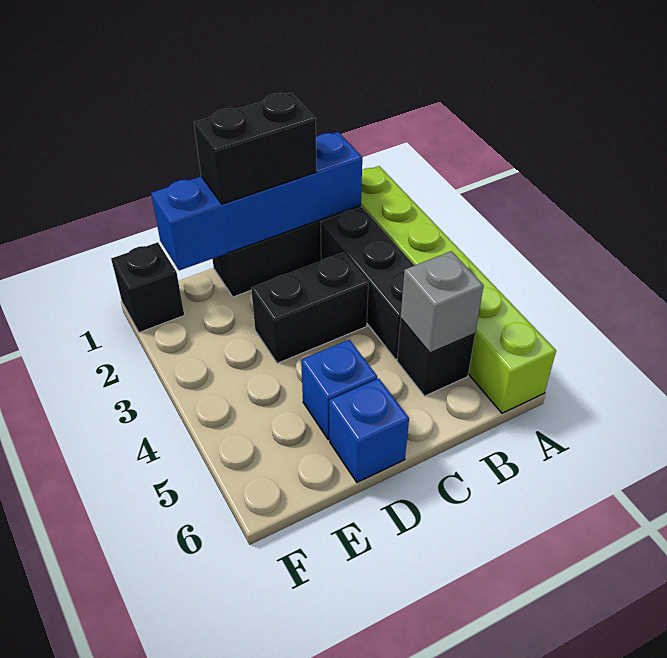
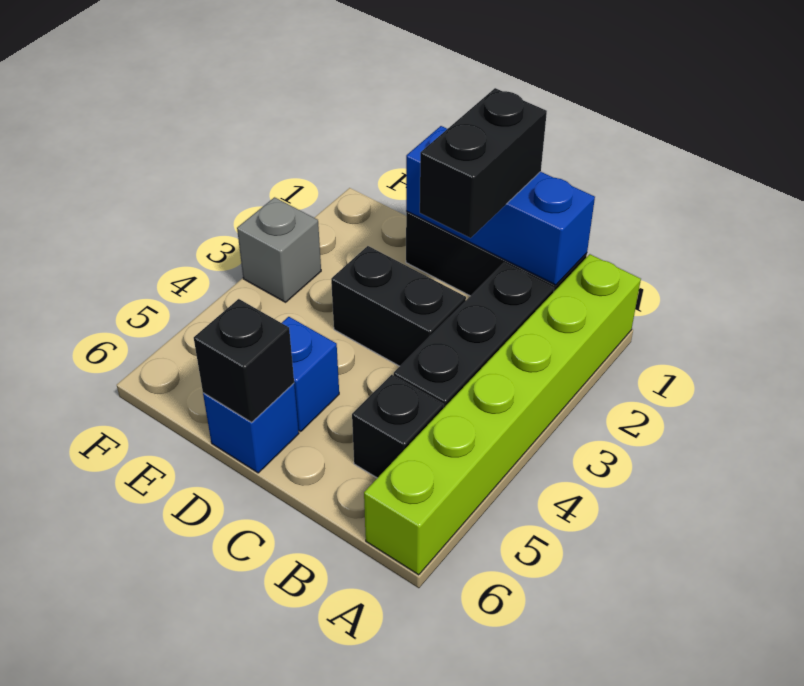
blue 1x4 brick [151,132,362,270] -> blue 1x3 brick [406,126,595,285]
grey 1x1 brick [401,251,484,353] -> grey 1x1 brick moved to [237,197,321,302]
black 1x2 brick [194,93,317,204] -> black 1x2 brick turned to [420,88,547,238]
black 1x1 brick [111,242,184,332] -> black 1x1 brick moved to [194,299,294,423]

